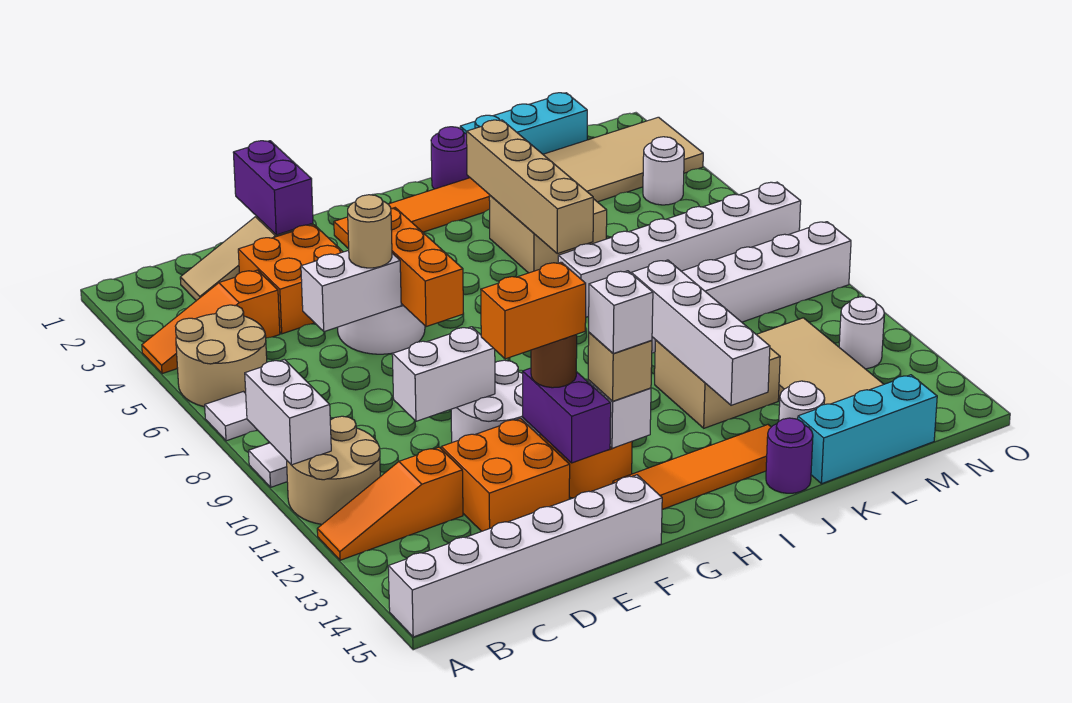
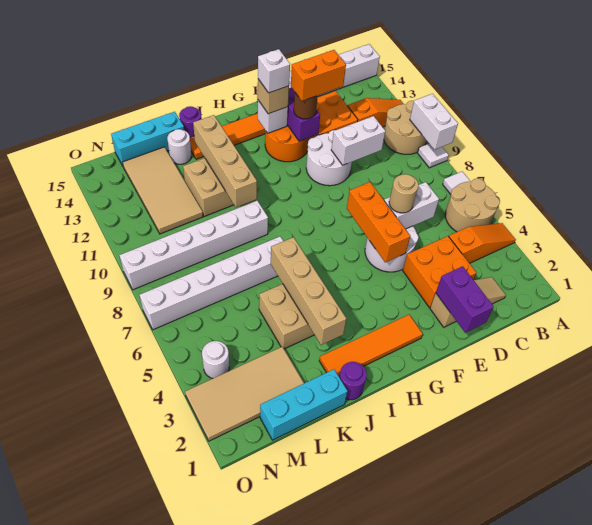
white 1x4 brick [631,260,770,405] -> tan 1x4 brick [193,115,257,207]
white 1x1 round brick [839,297,884,369] -> none

